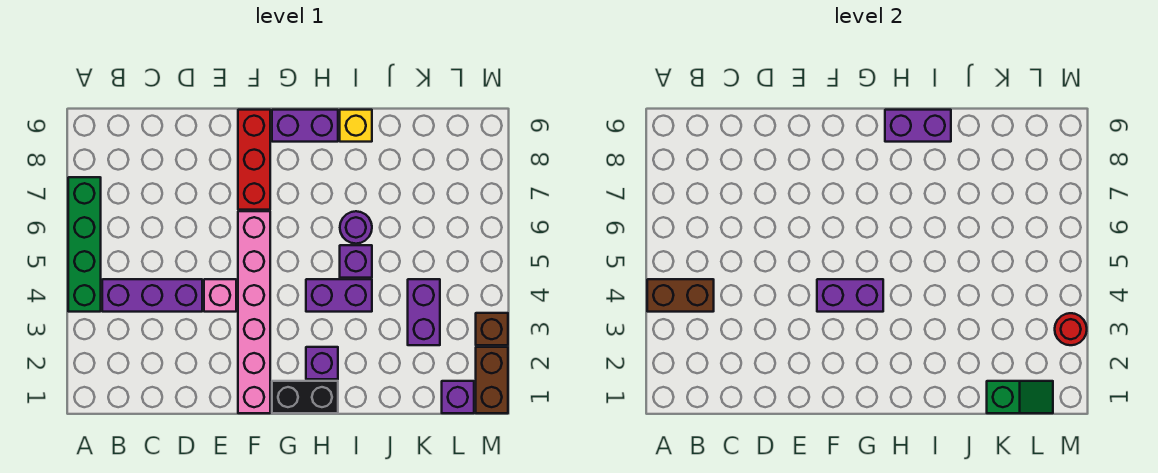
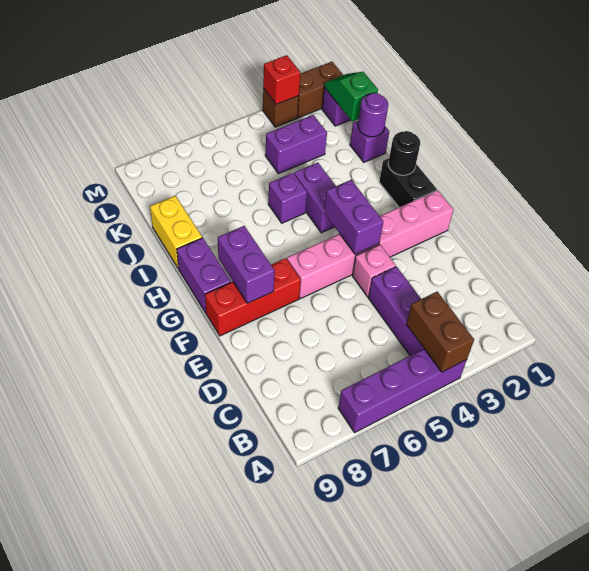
green 1x4 brick [68,177,101,312] -> purple 1x4 brick [338,349,467,433]
none -> black 1x1 round brick [388,131,420,175]
purple 1x1 brick [306,347,338,379] -> purple 1x1 brick moved to [350,121,389,162]
purple 1x2 brick [885,110,951,142] -> purple 1x2 brick moved to [218,226,275,303]
purple 1x1 round brick [340,211,372,244] -> purple 1x1 round brick moved to [358,93,388,137]
yellow 1x1 brick [340,110,372,142] -> yellow 1x2 brick [150,196,202,268]
red 1x1 round brick [1055,313,1087,345] -> red 1x1 brick [263,55,300,105]

